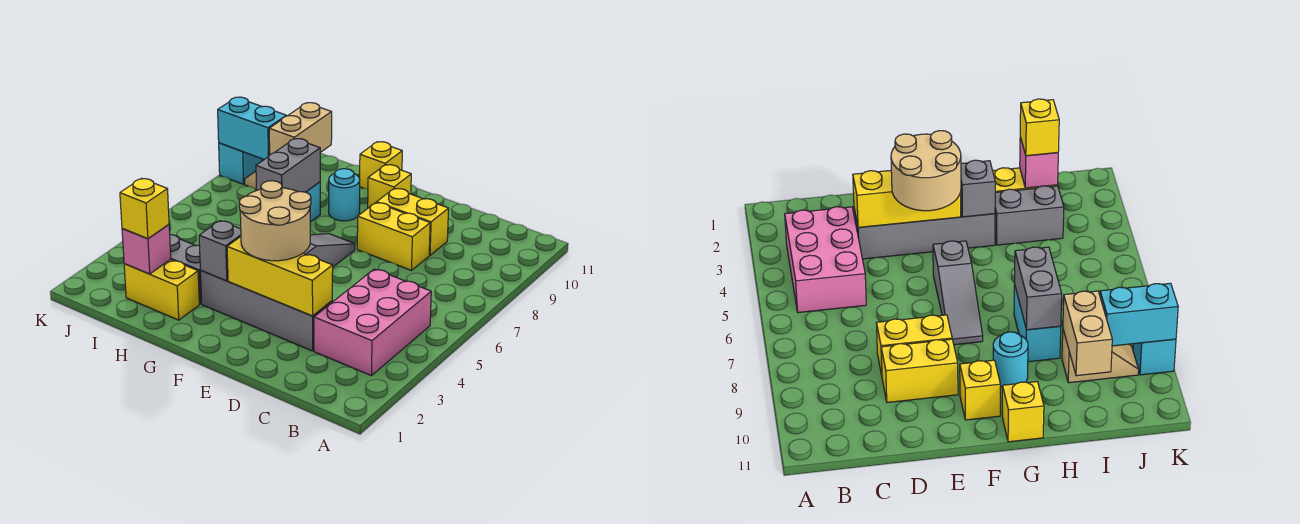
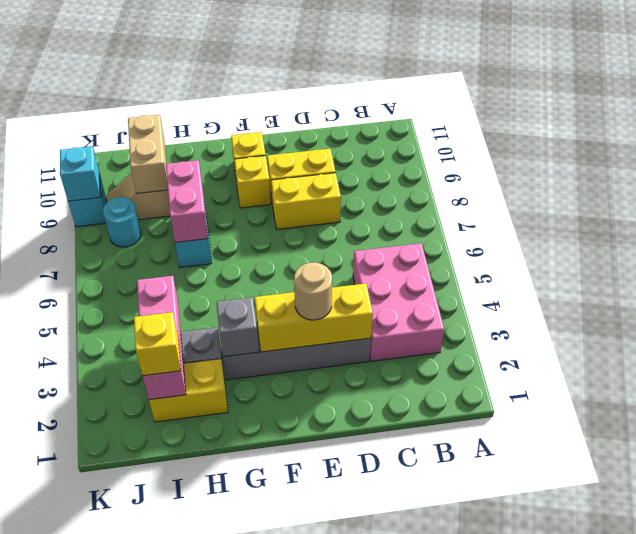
tan 2x2 round brick [239,181,311,261] -> tan 1x1 round brick [294,263,332,320]
grey 1x3 slope [304,234,355,267] -> none
cyan 1x1 round brick [329,169,360,221] -> cyan 1x1 round brick moved to [103,197,141,247]
yellow 1x1 brick [360,142,402,189] -> yellow 1x1 brick moved to [234,156,271,208]
grey 1x2 brick [256,139,320,192] -> pink 1x2 brick [166,160,208,242]
pink 1x1 brick [122,225,171,274] -> pink 1x3 brick [137,276,186,400]
cyan 1x2 brick [218,97,286,160] -> cyan 1x1 brick [60,146,101,201]

